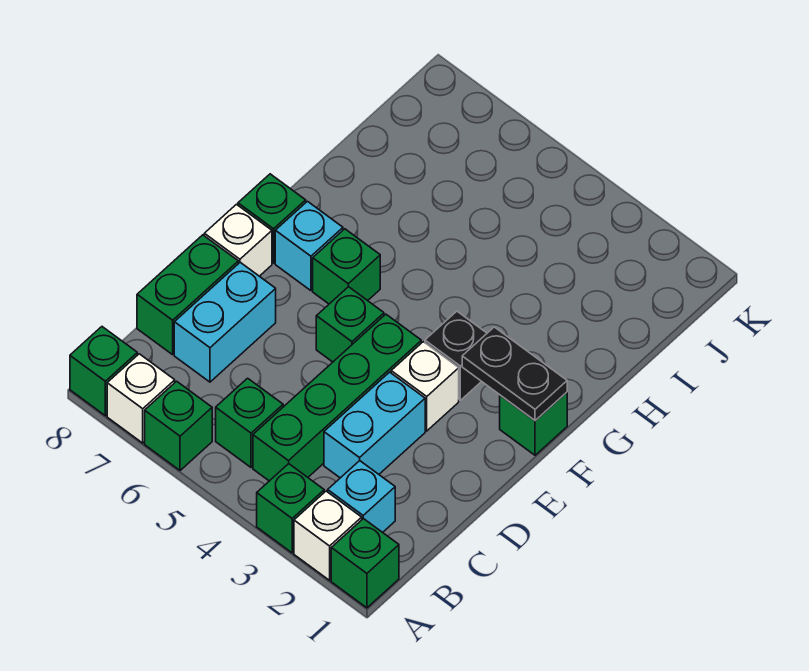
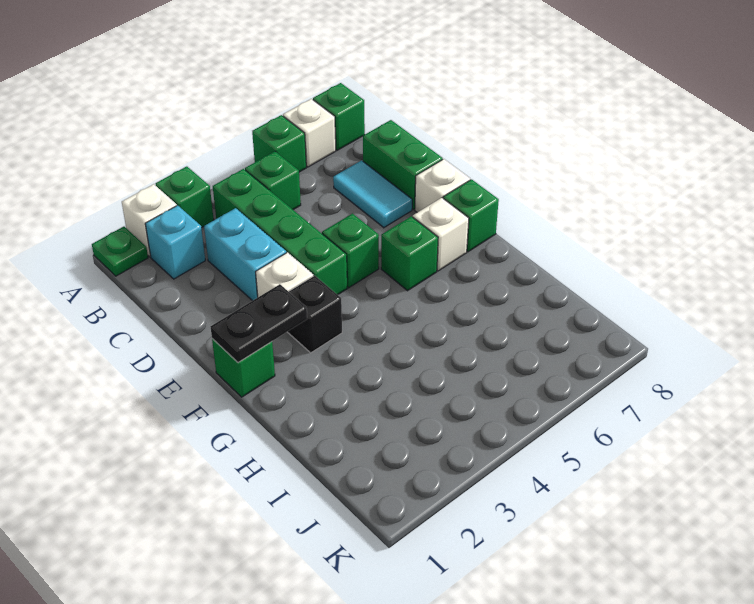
green 1x1 brick [331,518,399,608] -> green 1x1 plate [92,227,148,276]
cyan 1x2 brick [174,262,276,382] -> cyan 1x2 tile [333,160,412,228]
cyan 1x1 brick [275,201,343,291] -> white 1x1 brick [413,198,469,271]

